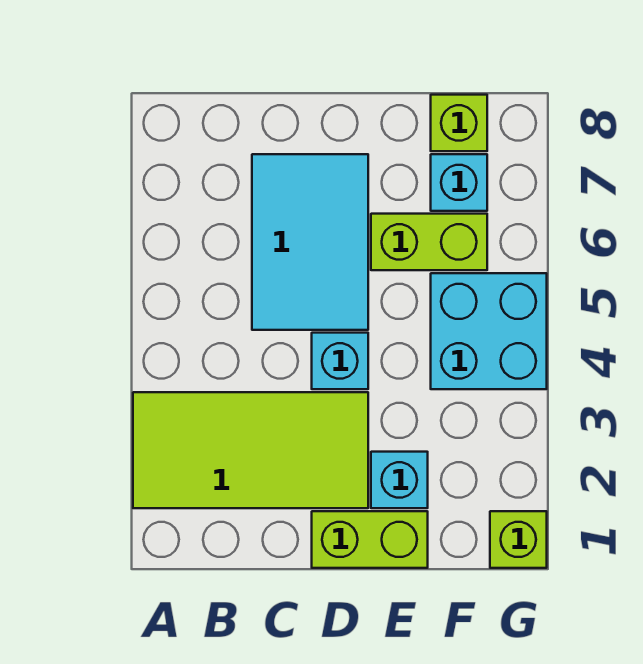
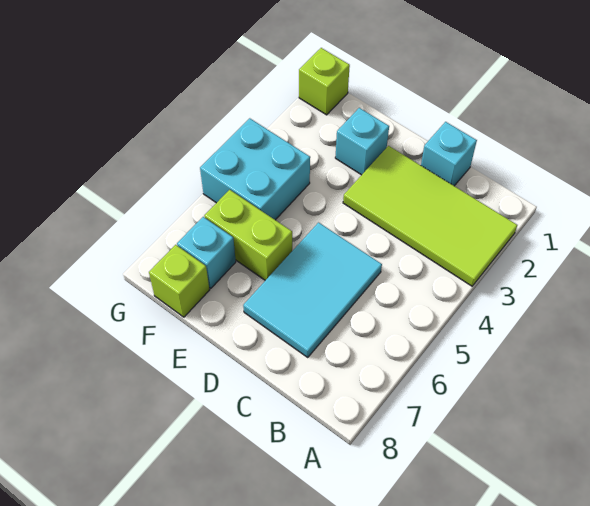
lime 1x2 brick [312,511,428,568] -> none
cyan 1x1 brick [312,333,368,389] -> cyan 1x1 brick moved to [421,122,477,186]

